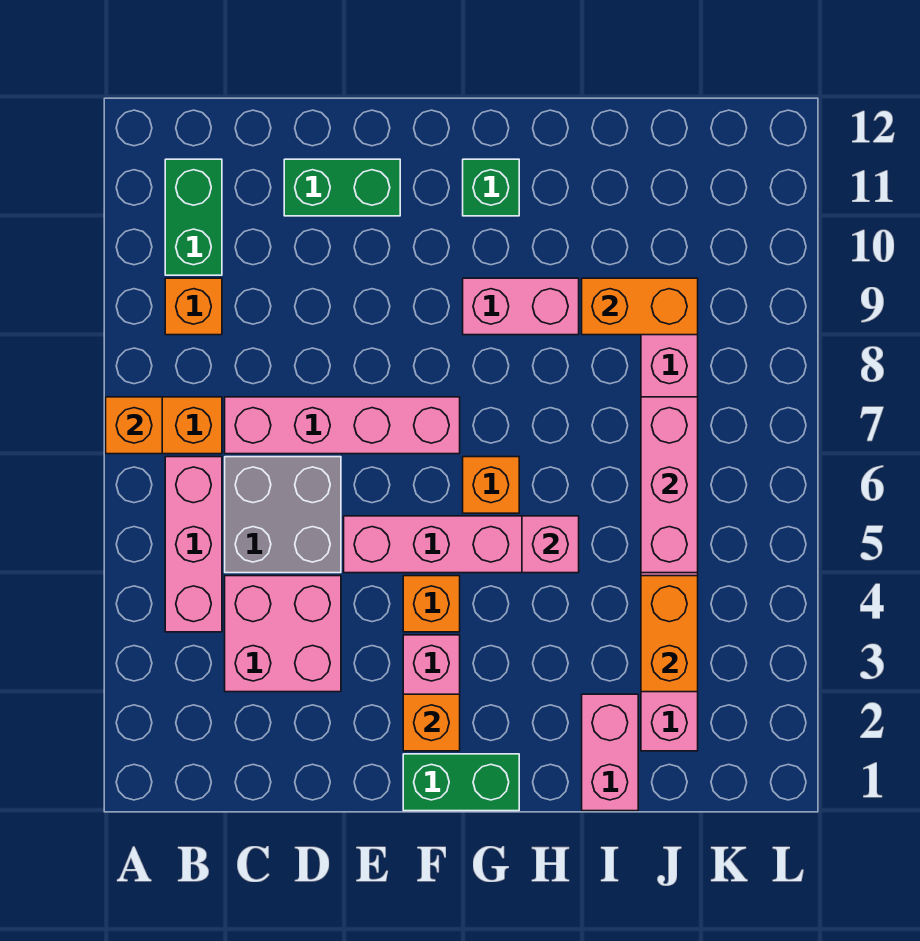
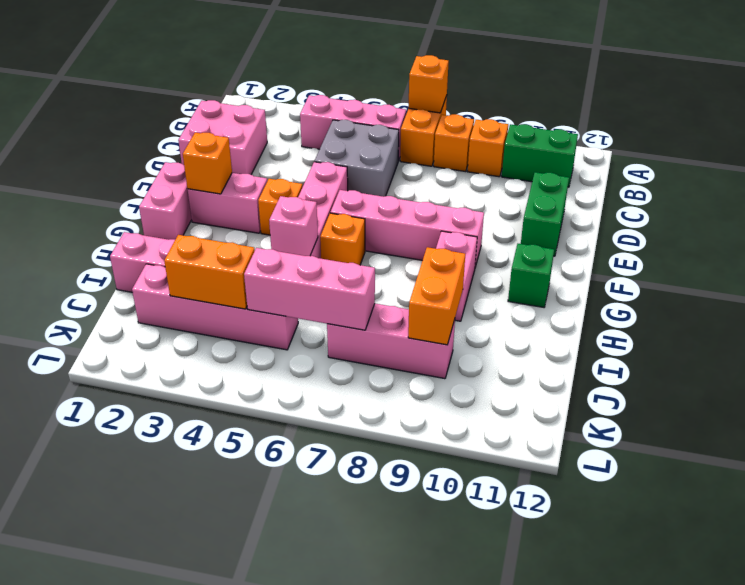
none -> orange 1x1 brick [434,114,474,172]
pink 2x2 brick [225,576,341,692] -> pink 2x2 brick moved to [178,100,267,174]
pink 1x4 brick [225,397,460,454] -> pink 1x4 brick turned to [330,190,484,267]
green 1x2 brick [403,754,519,811] -> pink 1x2 brick [139,162,192,240]

